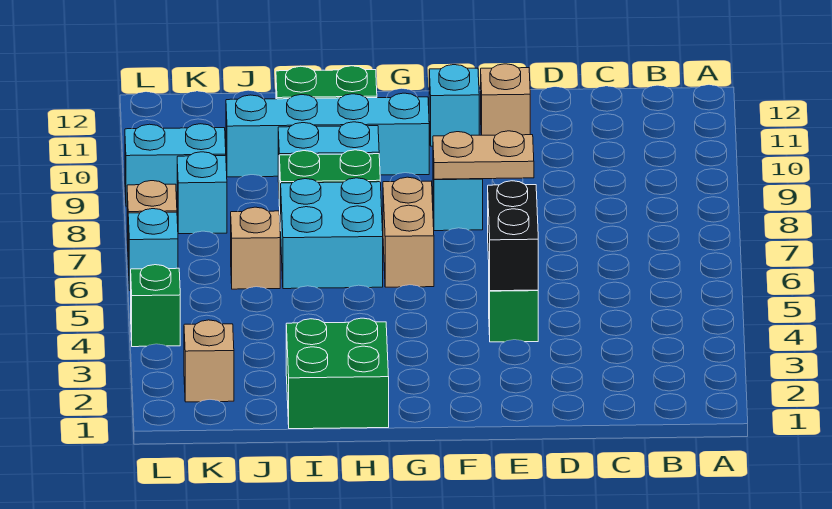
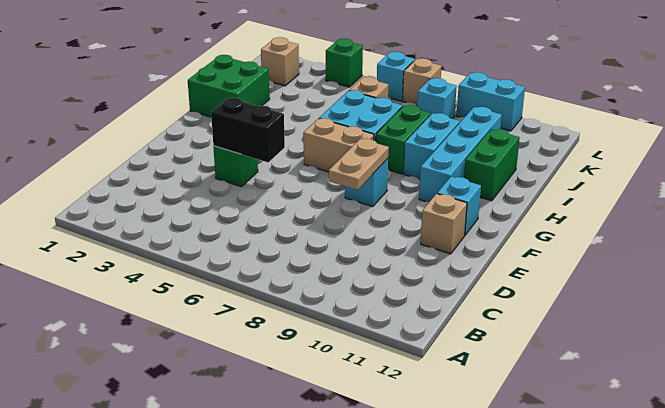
cyan 1x2 brick [125,124,226,206] -> cyan 1x2 brick turned to [456,72,525,131]

